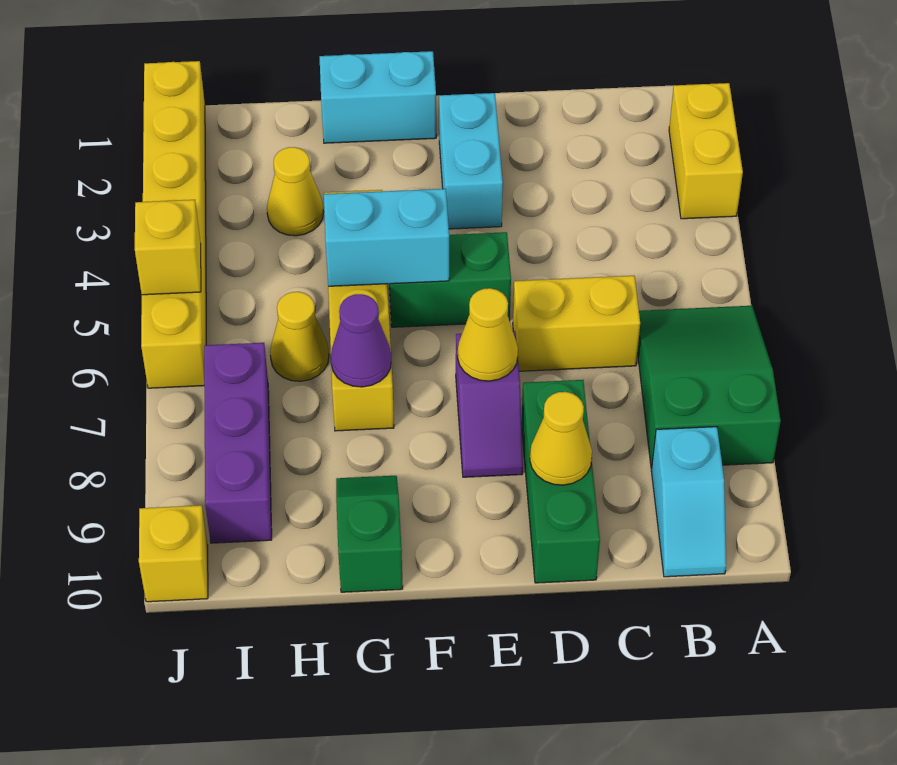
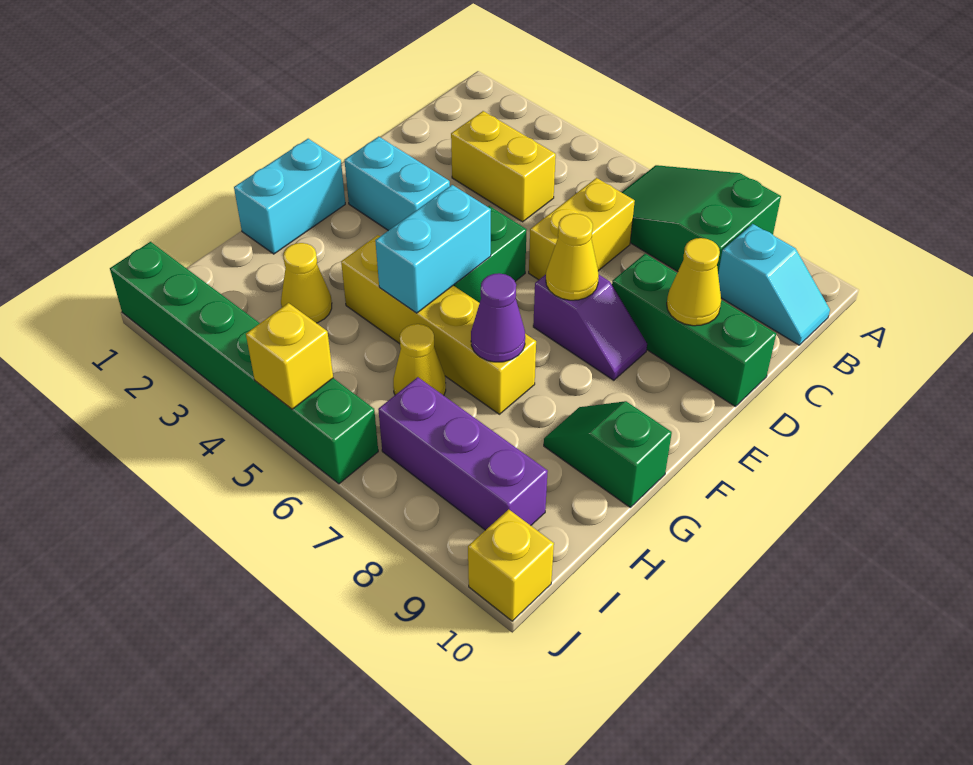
yellow 1x2 brick [669,83,743,219] -> yellow 1x2 brick moved to [451,111,556,222]
yellow 1x6 brick [141,61,206,388] -> green 1x6 brick [110,242,378,484]

